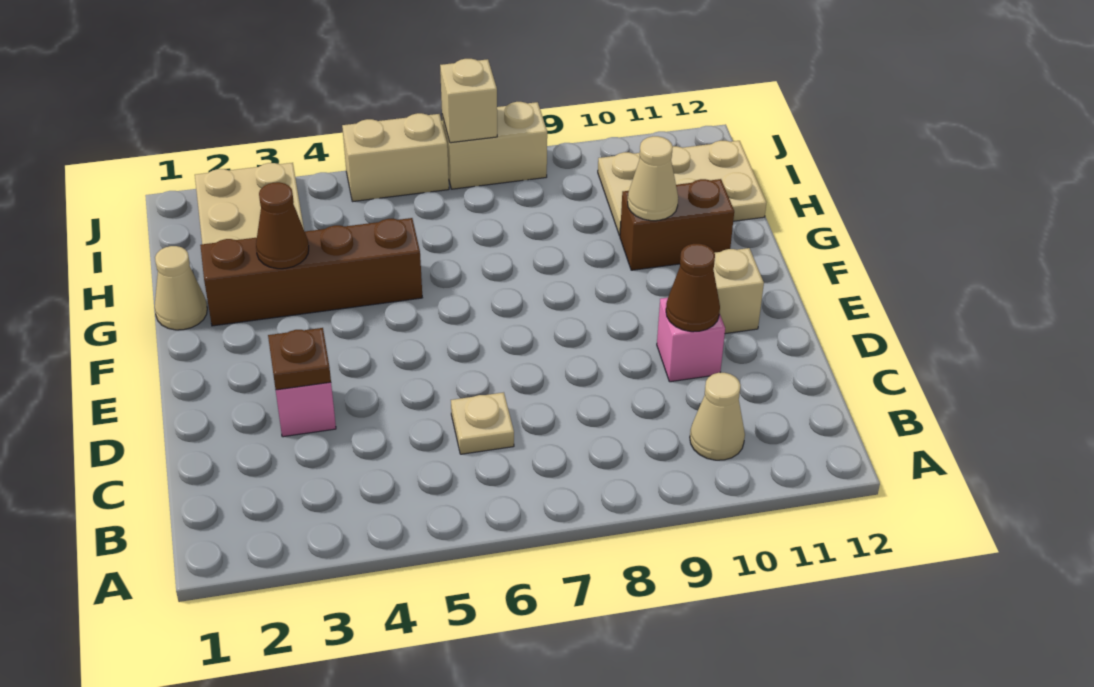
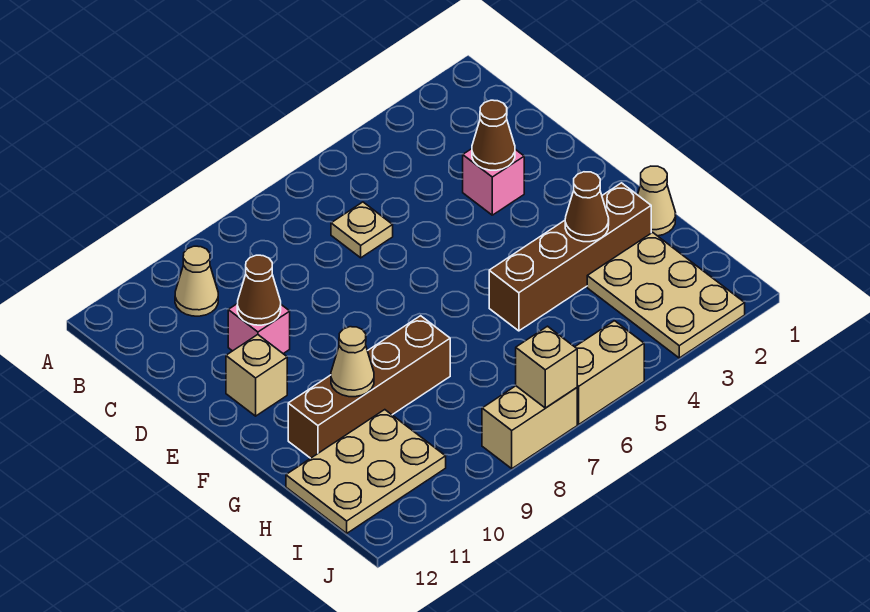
brown 1x1 plate [268,328,331,390] -> brown 1x1 cone [472,100,515,170]
brown 1x2 brick [620,179,734,270] -> brown 1x4 brick [288,316,450,458]

